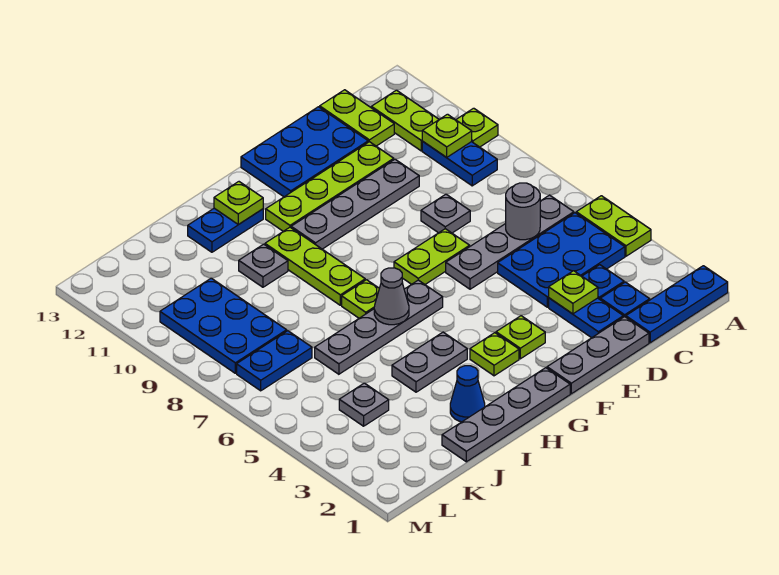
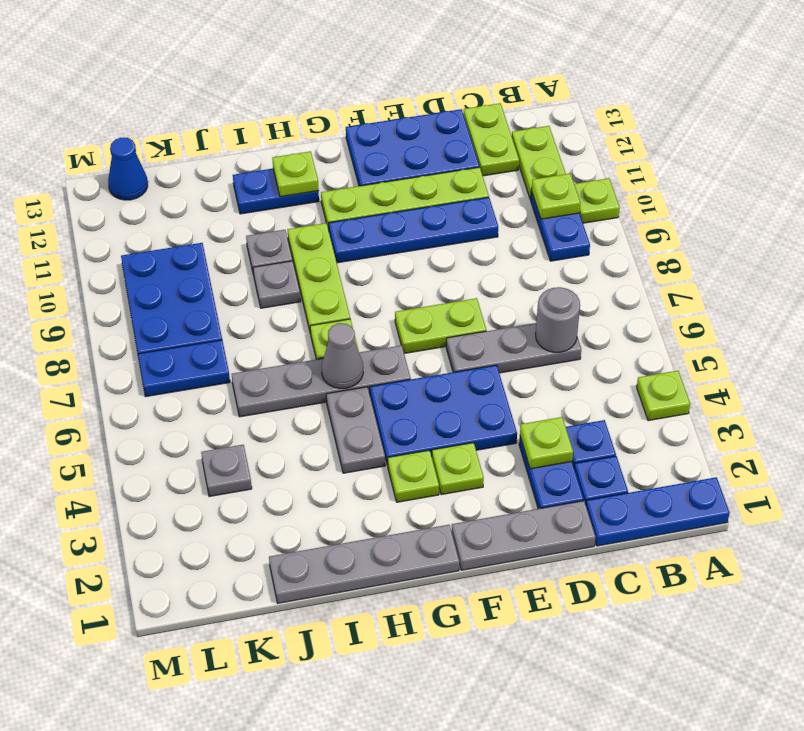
lime 1x2 plate [576,196,651,256] -> lime 1x1 plate [637,371,690,421]
blue 2x3 plate [498,213,625,307] -> blue 2x3 plate moved to [370,365,517,465]
grey 1x4 plate [446,195,574,289] -> grey 1x3 plate [446,323,581,373]
grey 1x1 plate [421,194,470,233] -> grey 1x1 plate moved to [253,261,301,308]
grey 1x4 plate [291,159,419,249] -> blue 1x4 plate [329,197,498,263]
grey 1x2 plate [392,332,467,392] -> grey 1x2 plate turned to [326,387,385,473]
blue 1x1 cone [450,366,485,422] -> blue 1x1 cone moved to [108,138,148,200]

